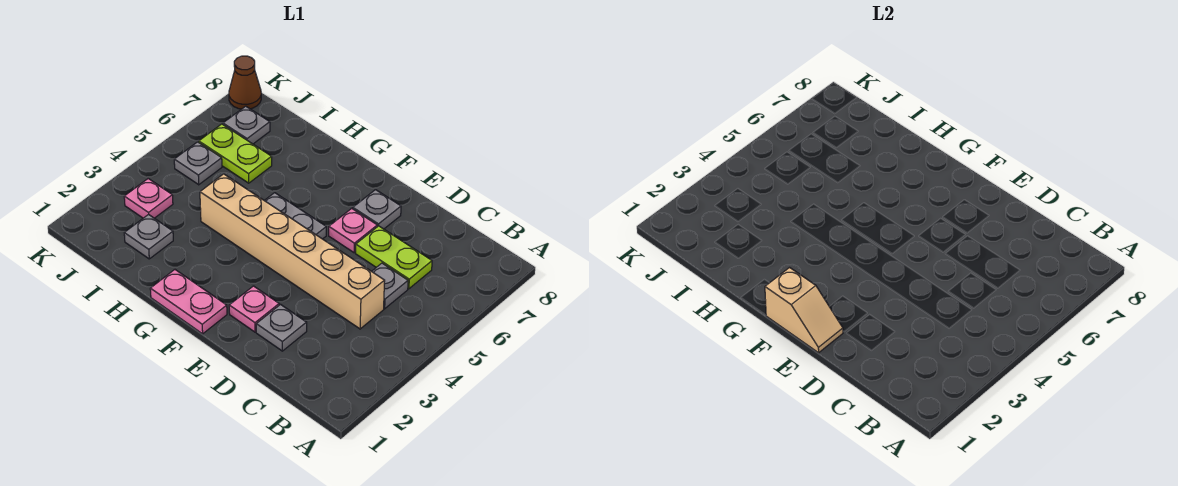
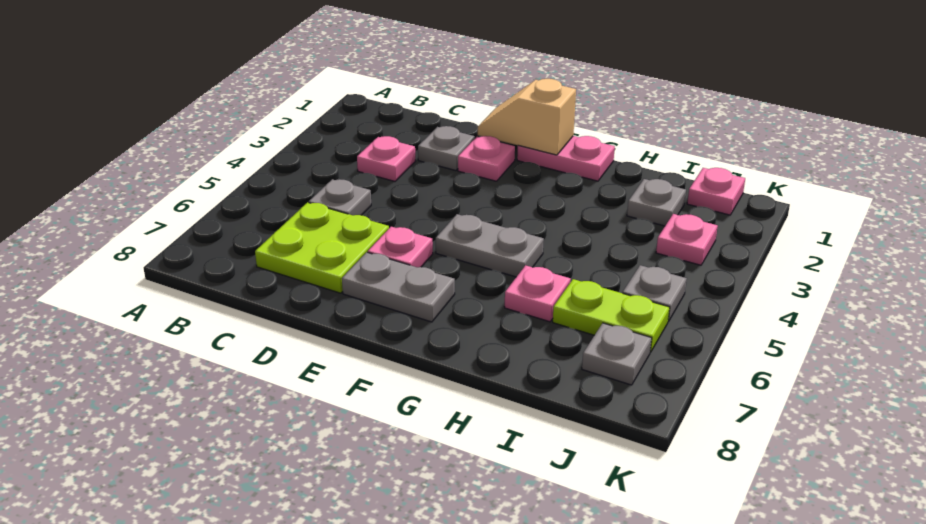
none -> pink 1x1 plate [357,136,415,181]
tan 1x6 brick [200,174,385,329] -> none
lime 1x2 plate [356,226,432,289] -> lime 2x2 plate [255,202,389,293]
grey 1x1 plate [353,190,401,229] -> grey 1x2 plate [342,252,455,322]
none -> pink 1x1 plate [505,265,571,322]
none -> pink 1x1 plate [687,168,745,215]
brown 1x1 cone [229,56,261,109] -> none

